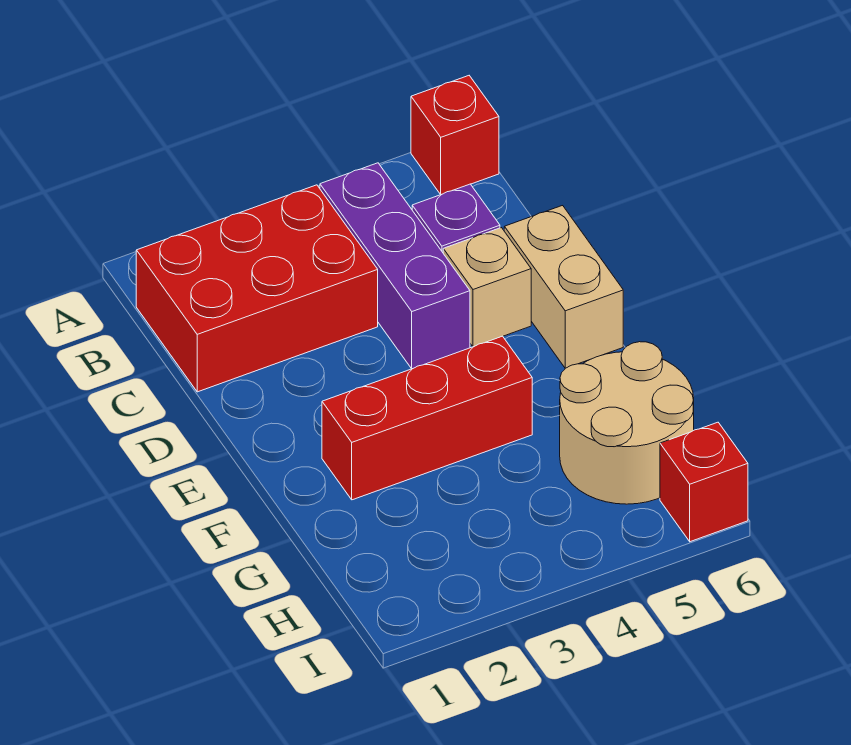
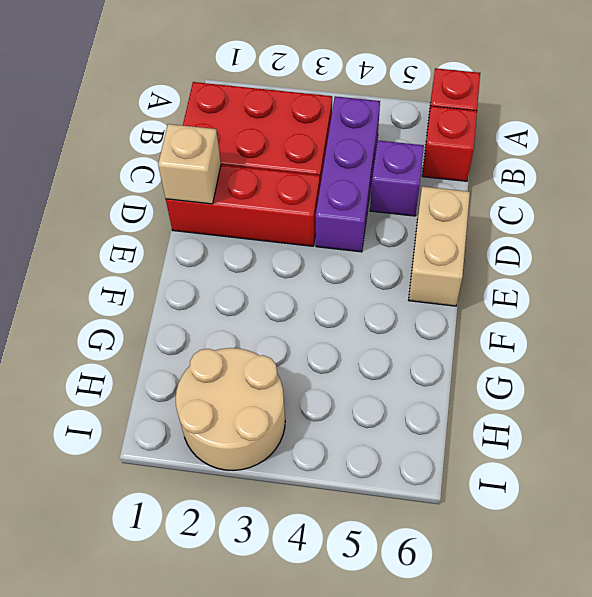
tan 1x1 brick [443,228,531,347] -> tan 1x1 brick moved to [158,124,221,204]
red 1x3 brick [322,336,532,500] -> red 1x3 brick moved to [166,165,320,246]
tan 2x2 round brick [560,342,694,504] -> tan 2x2 round brick moved to [176,348,285,471]
red 1x1 brick [660,422,748,542] -> red 1x1 brick moved to [422,106,477,181]

